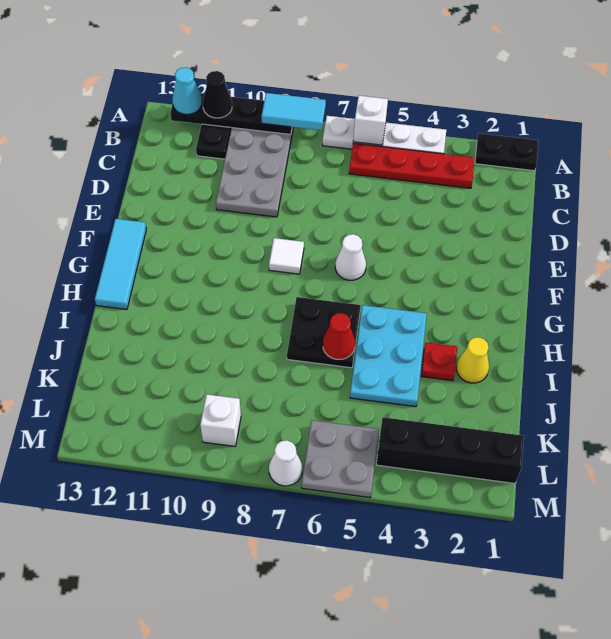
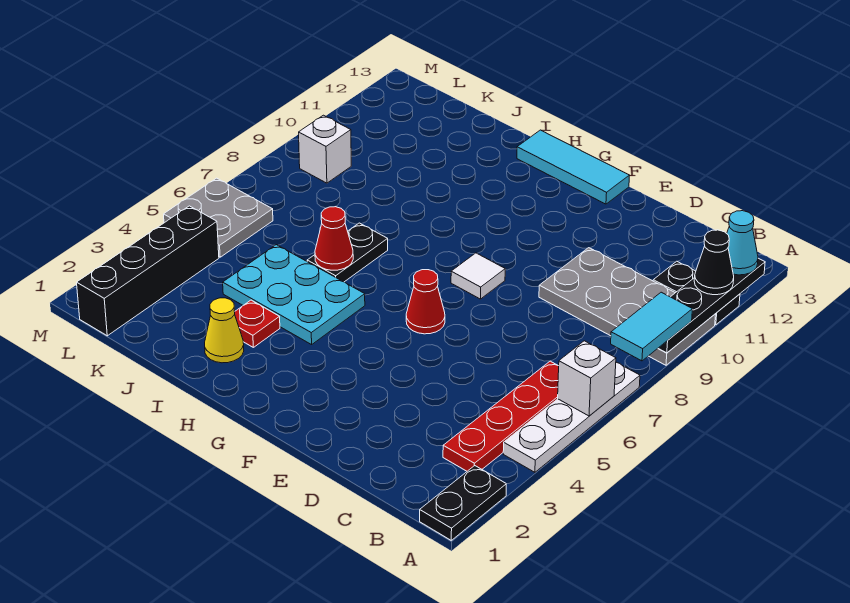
white 1x1 cone [335,234,366,280] -> red 1x1 cone [406,270,445,334]
black 2x2 plate [287,297,361,368] -> black 1x2 plate [307,223,388,282]
white 1x1 cone [269,440,302,486] -> none

